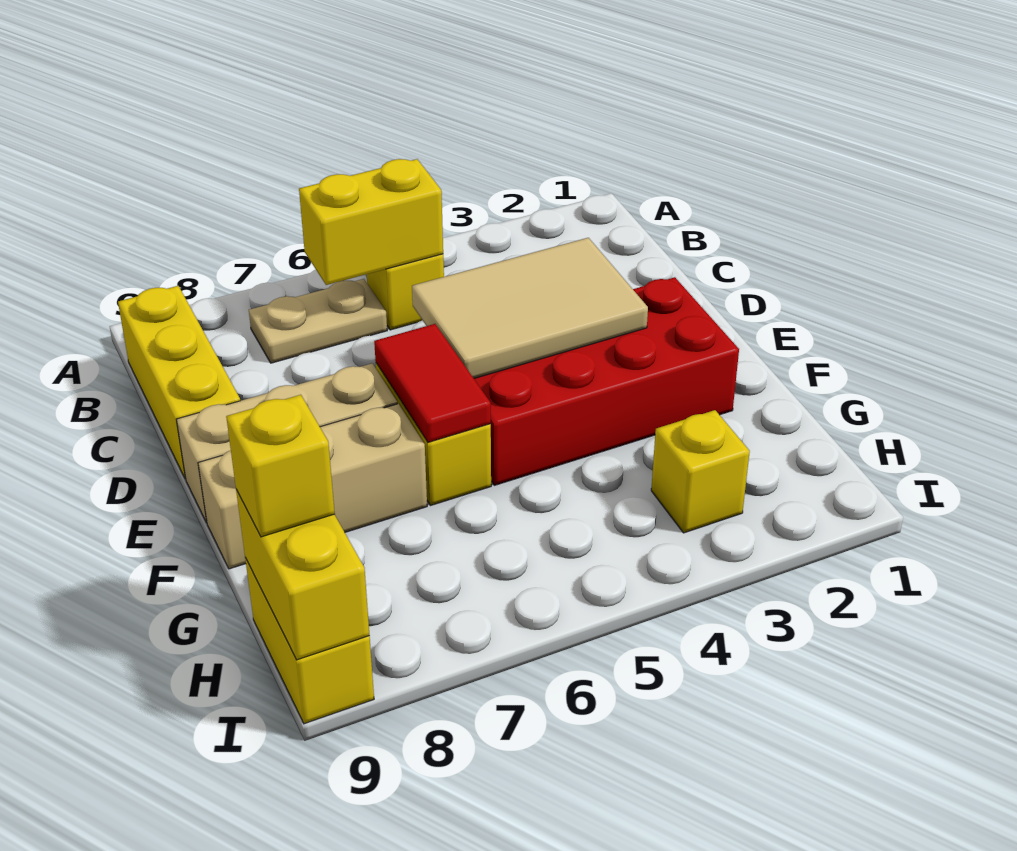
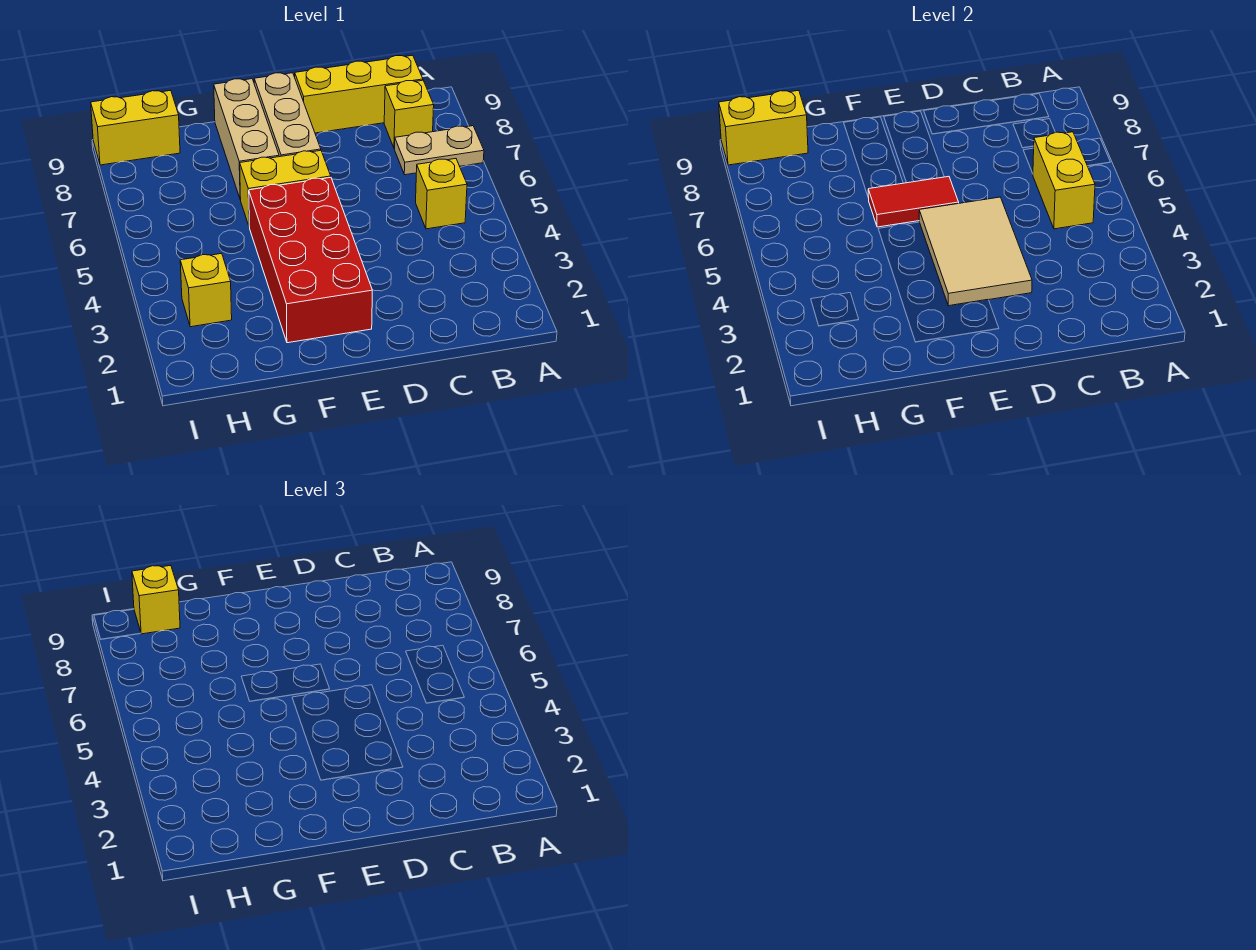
tan 1x2 plate [249,279,387,363] -> tan 1x2 plate turned to [395,126,484,175]
none -> yellow 1x1 brick [384,80,434,148]

